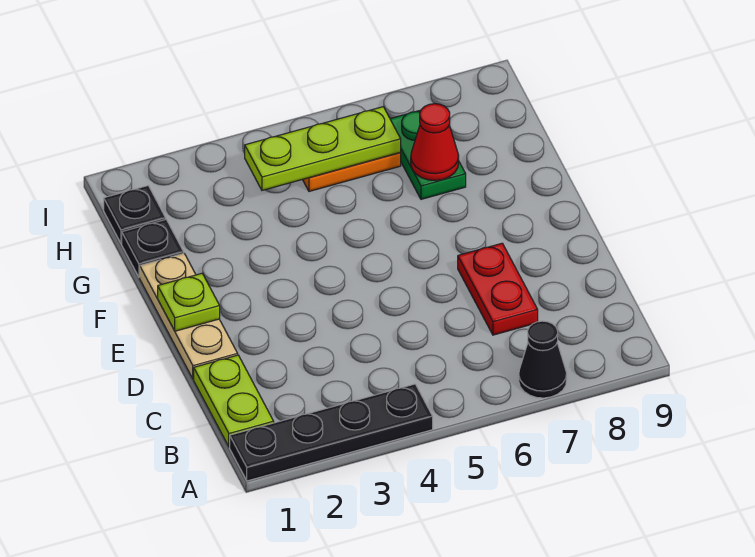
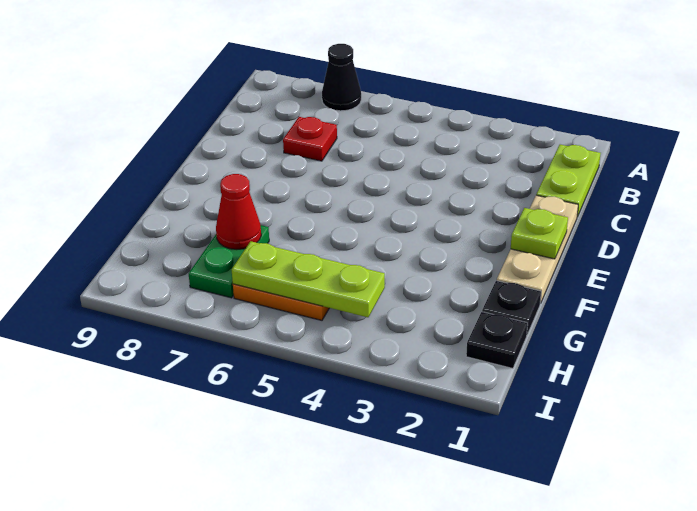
black 1x4 plate [230,384,433,481] -> none
red 1x2 plate [458,243,538,335] -> red 1x1 plate [283,117,337,161]

